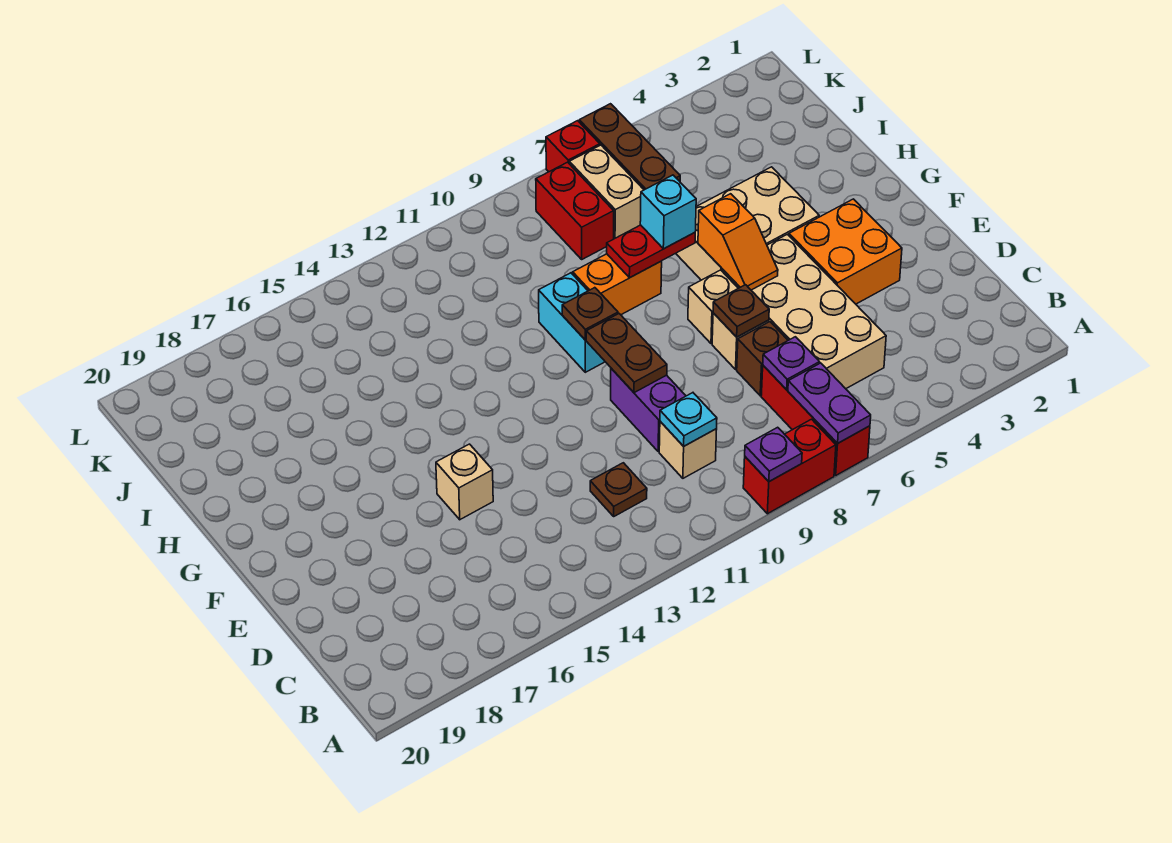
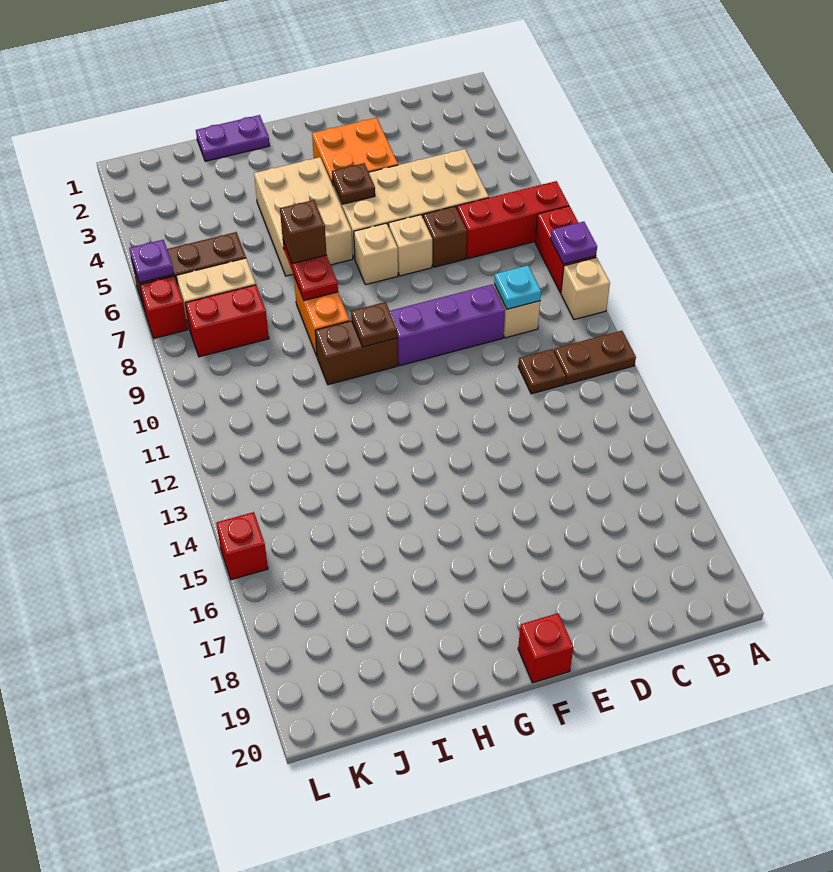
purple 1x2 plate [788,363,871,443] -> purple 1x2 plate moved to [196,115,269,161]
purple 1x1 plate [763,337,820,390] -> purple 1x1 plate moved to [129,240,174,283]
purple 1x2 brick [611,368,686,451] -> purple 1x3 brick [390,284,505,366]
brown 1x1 plate [713,285,769,337] -> brown 1x1 plate moved to [332,163,375,204]
brown 1x2 plate [586,314,667,393] -> brown 1x2 plate moved to [554,331,636,384]
tan 1x1 brick [436,444,493,520] -> tan 1x1 brick moved to [561,257,610,320]
orange 1x2 slope [698,194,778,290] -> none
none -> red 1x1 brick [518,613,573,683]
cyan 1x2 brick [539,273,605,372] -> brown 1x2 brick [315,321,398,385]
cyan 1x1 brick [640,175,696,249] -> brown 1x1 brick [280,200,327,264]
none -> red 1x1 brick [216,512,268,580]

